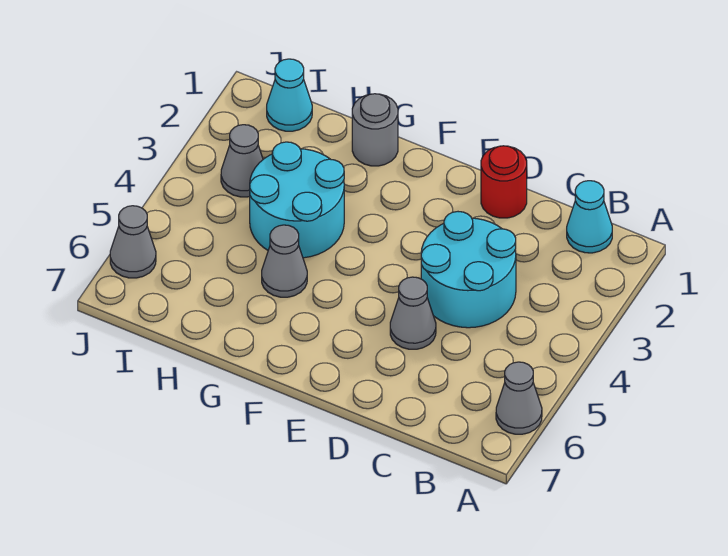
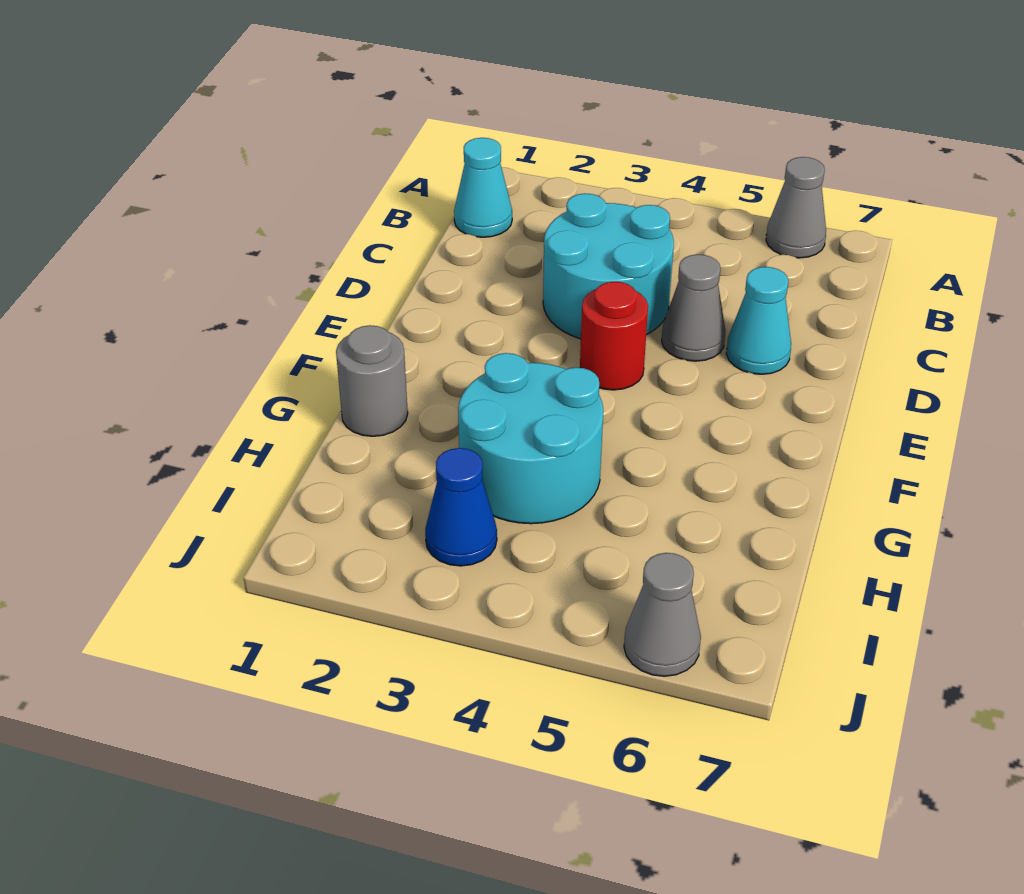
red 1x1 round brick [481,146,527,218] -> red 1x1 round brick moved to [580,282,648,390]
grey 1x1 cone [262,225,307,297] -> none
cyan 1x1 cone [267,59,312,131] -> cyan 1x1 cone moved to [726,267,791,374]
grey 1x1 cone [221,125,263,197] -> blue 1x1 cone [425,448,497,566]

